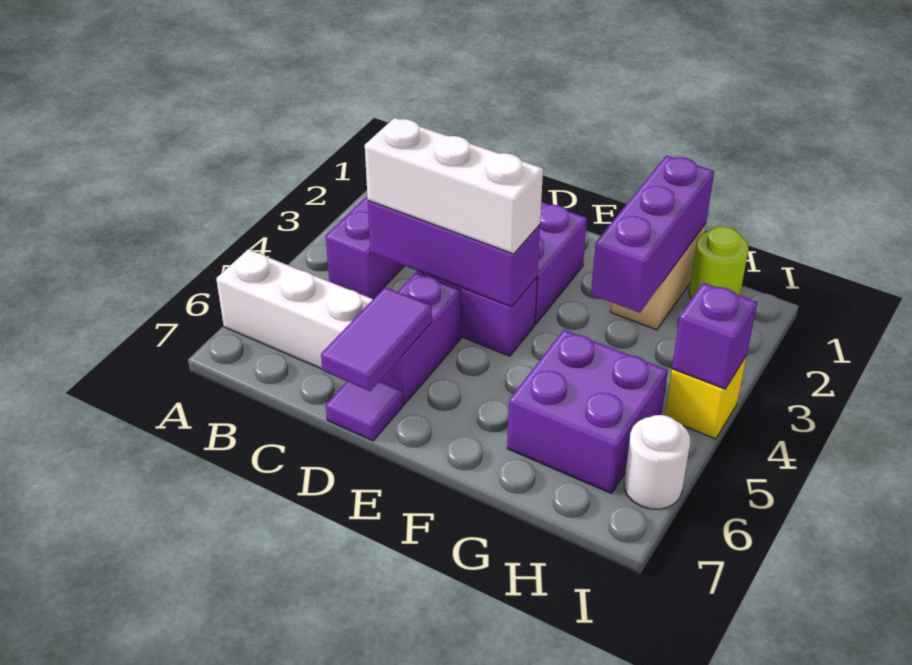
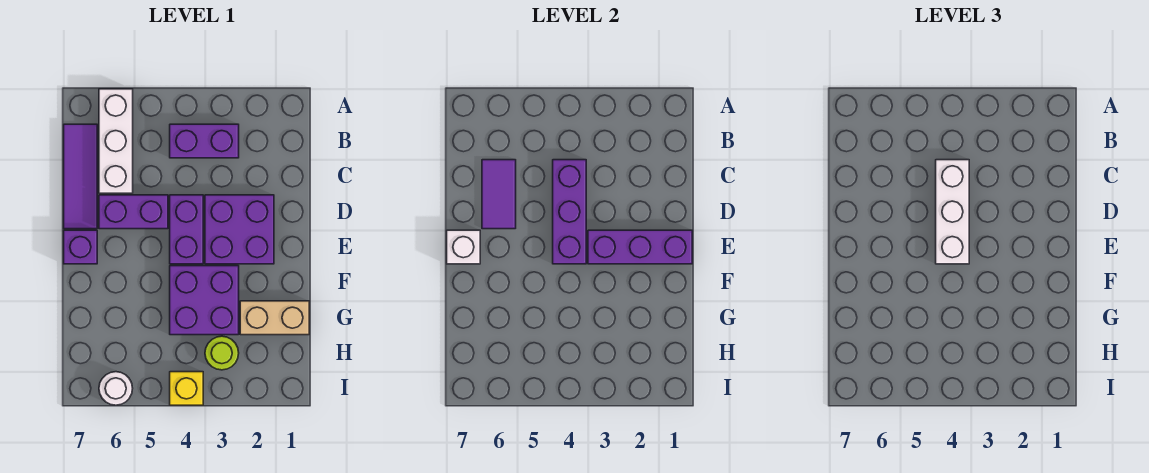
purple 1x2 tile [321,287,432,391] -> purple 1x2 tile turned to [482,160,516,229]
purple 1x1 tile [326,381,403,441] -> purple 1x3 tile [64,124,97,229]
none -> white 1x1 brick [447,230,480,264]
purple 1x3 brick [591,156,714,313] -> purple 1x3 brick moved to [588,230,692,264]
purple 2x2 brick [507,330,668,494] -> purple 2x2 brick moved to [170,266,239,335]
lime 1x1 round brick [689,226,749,299] -> lime 1x1 round brick moved to [205,336,239,370]
purple 1x1 brick [672,283,757,389] -> purple 1x1 brick moved to [64,230,97,264]

